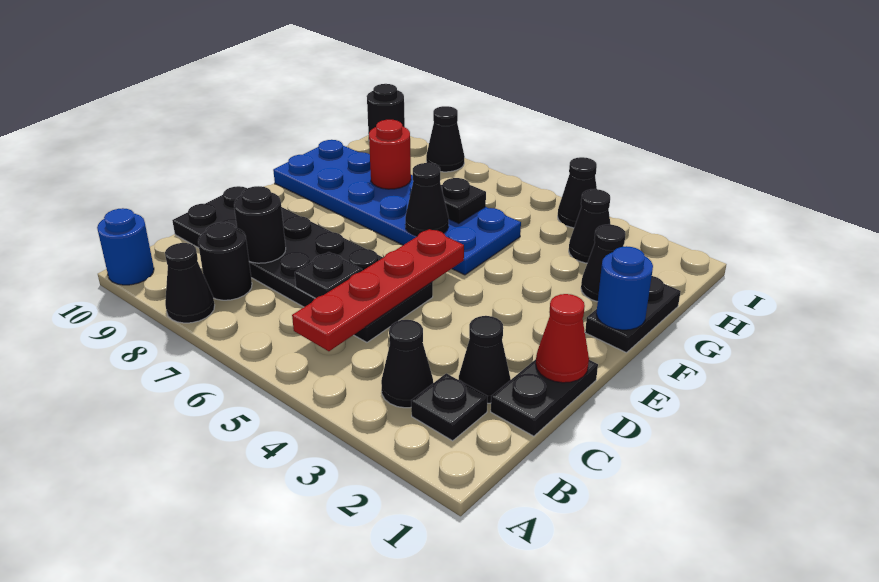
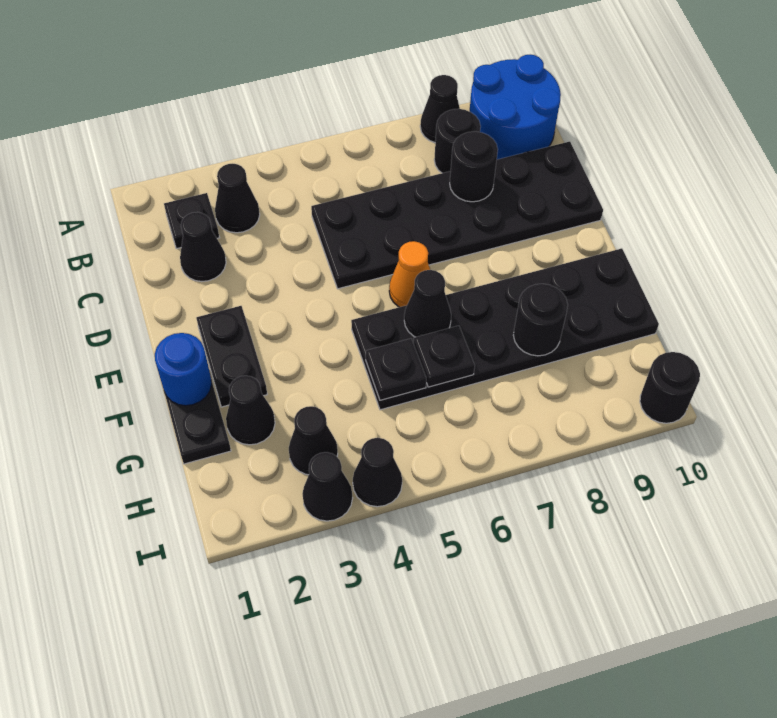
blue 1x1 round brick [97,208,154,285] -> blue 2x2 round brick [470,55,561,159]
red 1x4 plate [292,229,464,351] -> none
black 1x2 plate [491,359,598,436] -> black 1x2 plate moved to [196,306,267,407]
black 1x1 plate [295,252,362,298] -> black 1x1 plate moved to [366,339,426,400]
red 1x1 cone [536,294,589,383] -> none
none -> orange 1x1 cone [389,241,430,307]
blue 2x6 plate [273,140,521,275] -> black 2x6 plate [351,248,659,410]
red 1x1 round brick [369,120,411,189] -> black 1x1 round brick [513,284,568,356]
black 1x1 cone [426,106,465,172] -> black 1x1 cone moved to [302,452,353,521]

